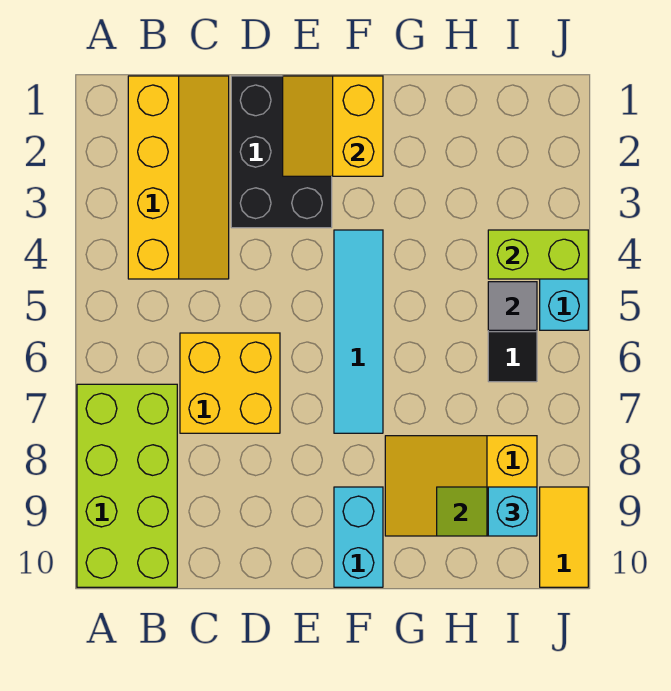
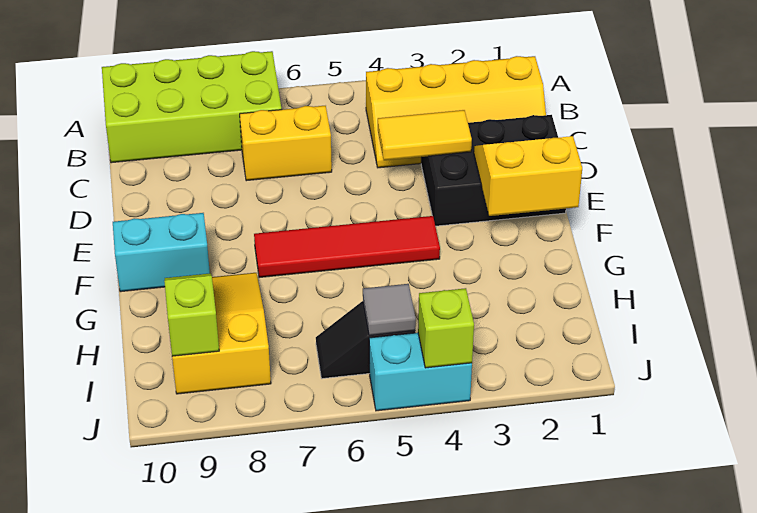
yellow 2x2 brick [180,333,280,433] -> yellow 1x2 brick [240,106,332,181]
cyan 1x4 tile [334,230,383,433] -> red 1x4 tile [254,216,440,278]
lime 1x2 brick [488,230,588,279] -> lime 1x1 brick [418,288,474,368]
cyan 1x1 brick [488,487,537,536] -> none
yellow 1x2 tile [540,487,588,587] -> yellow 1x2 tile moved to [378,110,472,160]

